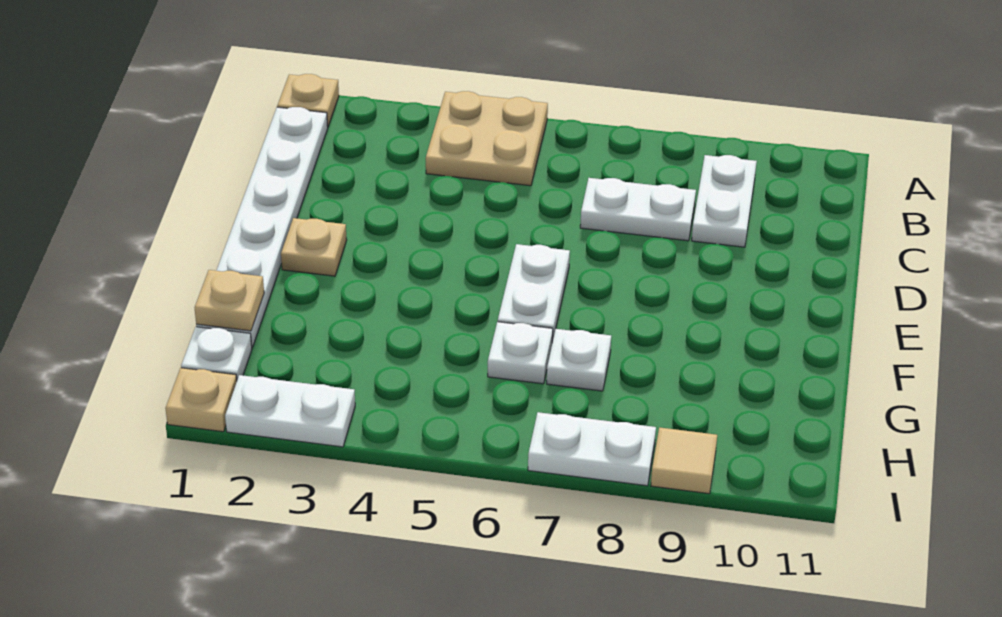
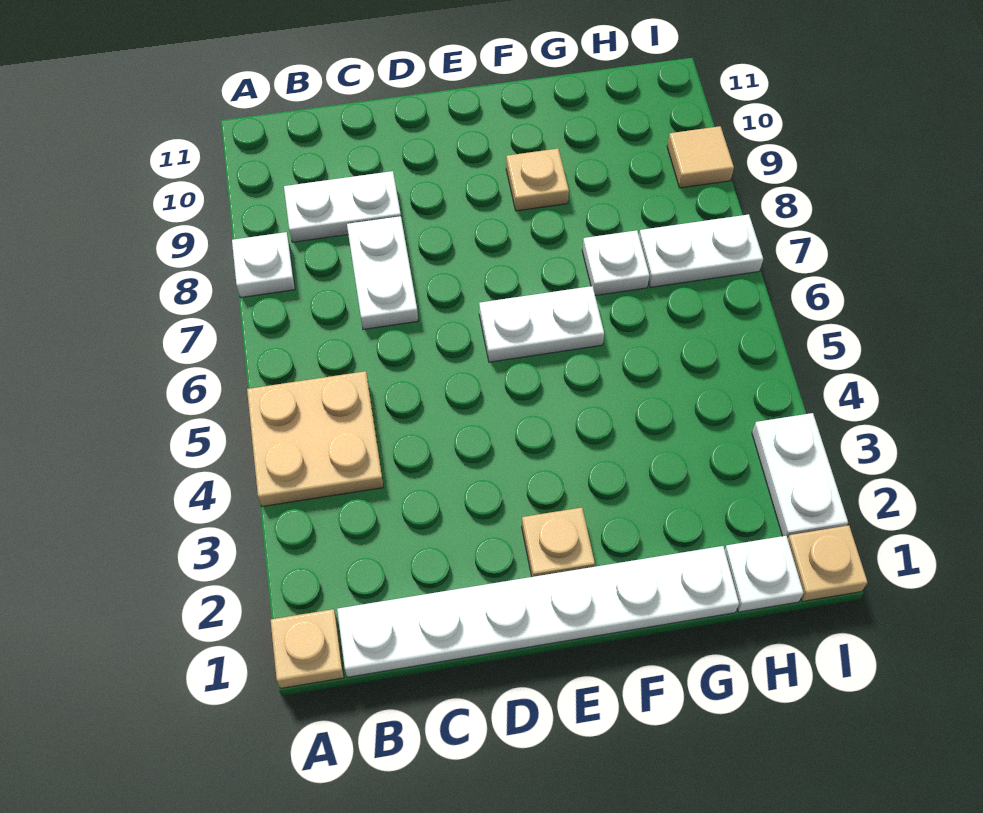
tan 1x1 plate [195,270,264,331] -> tan 1x1 plate moved to [506,149,569,211]
white 1x1 plate [488,322,553,384] -> white 1x1 plate moved to [232,232,295,298]
white 1x2 plate [528,412,656,486] -> white 1x2 plate turned to [639,214,763,287]

